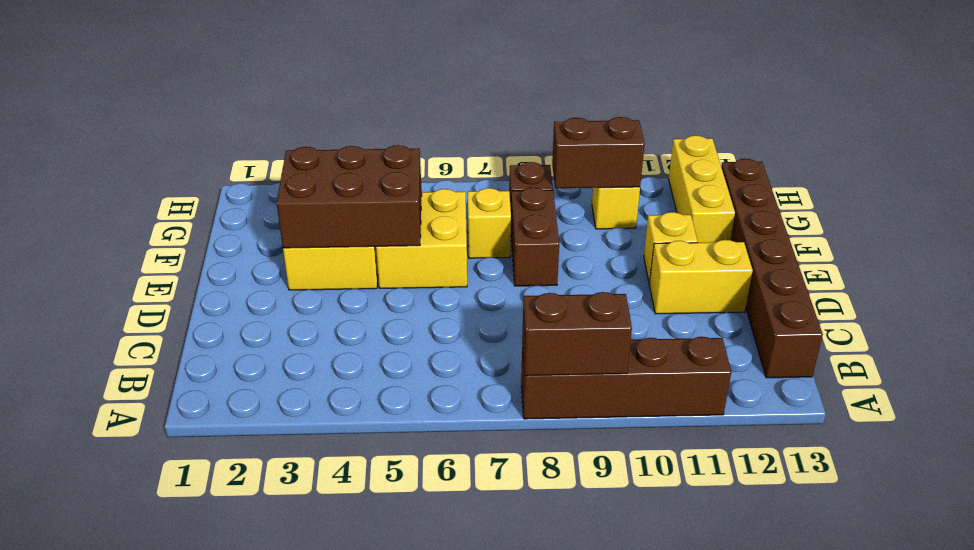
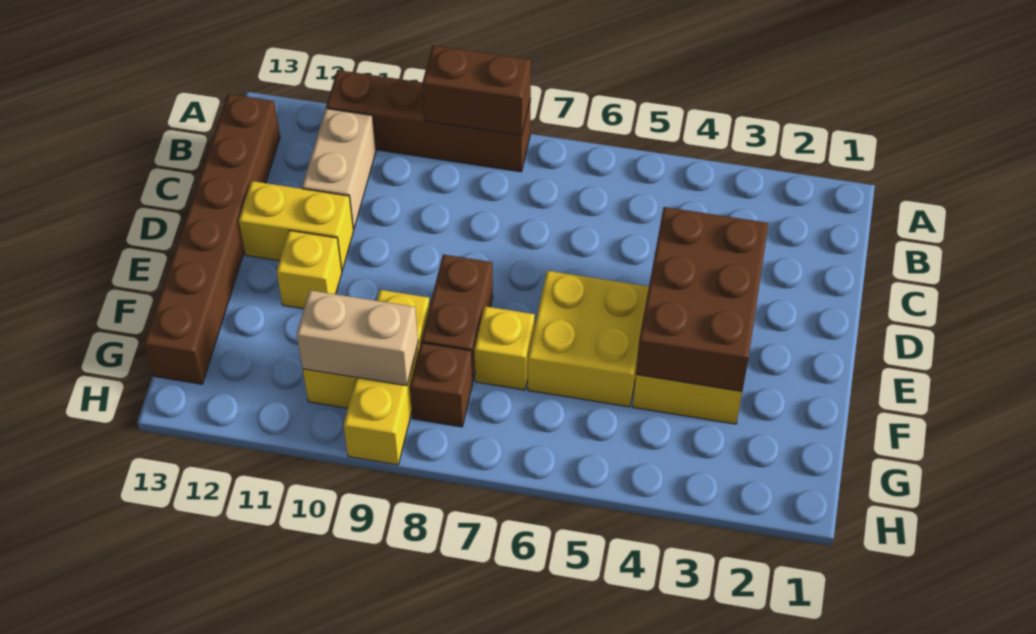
none -> tan 1x2 brick [302,109,376,229]
brown 2x3 brick [277,145,422,248] -> brown 2x3 brick turned to [636,207,769,391]
yellow 1x3 brick [669,135,735,243] -> yellow 1x3 brick moved to [343,290,430,465]
brown 1x2 brick [552,117,645,188] -> tan 1x2 brick [297,290,418,386]

